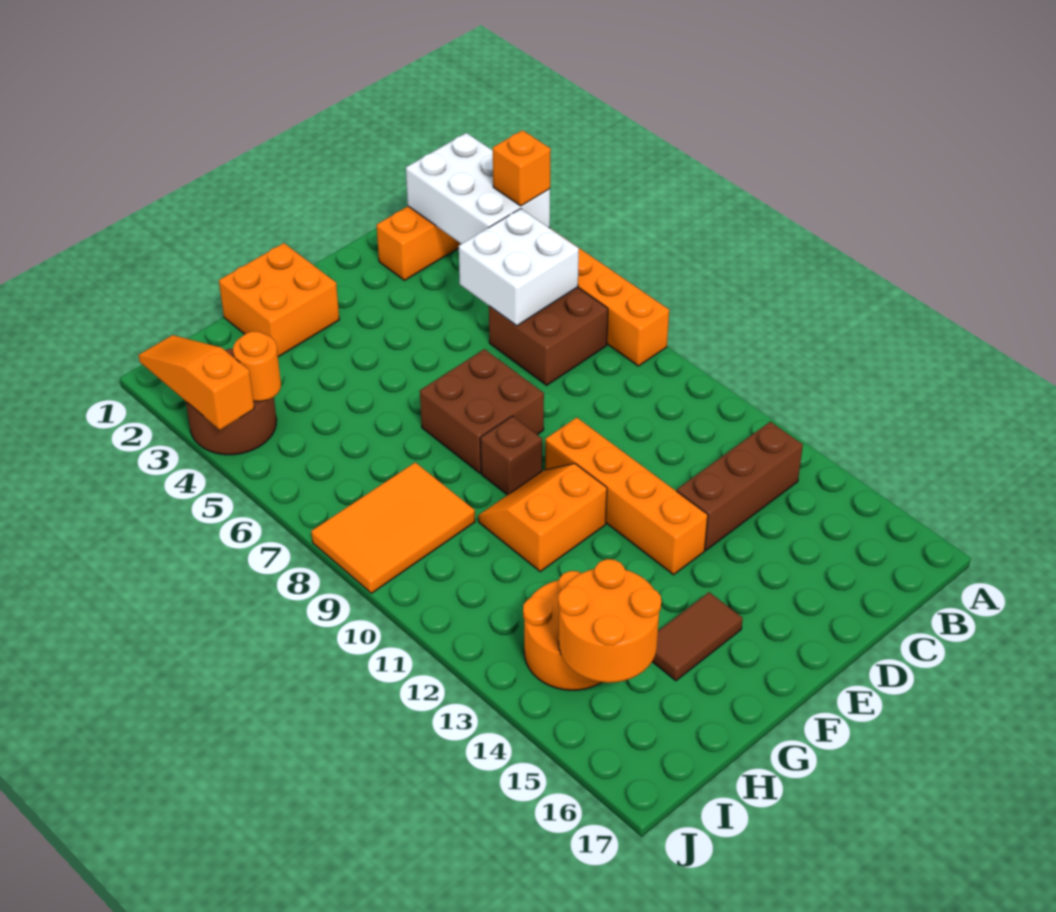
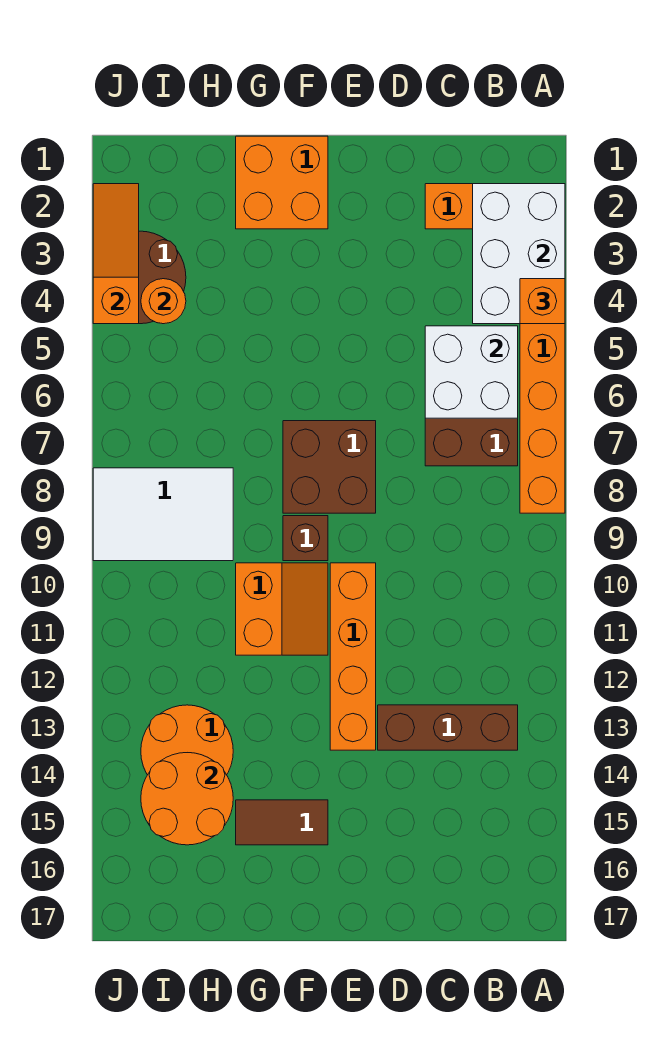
orange 2x2 slope [478,464,607,572] -> orange 2x2 slope turned to [236,563,328,655]
orange 2x3 tile [311,462,475,593] -> white 2x3 tile [93,468,233,561]

